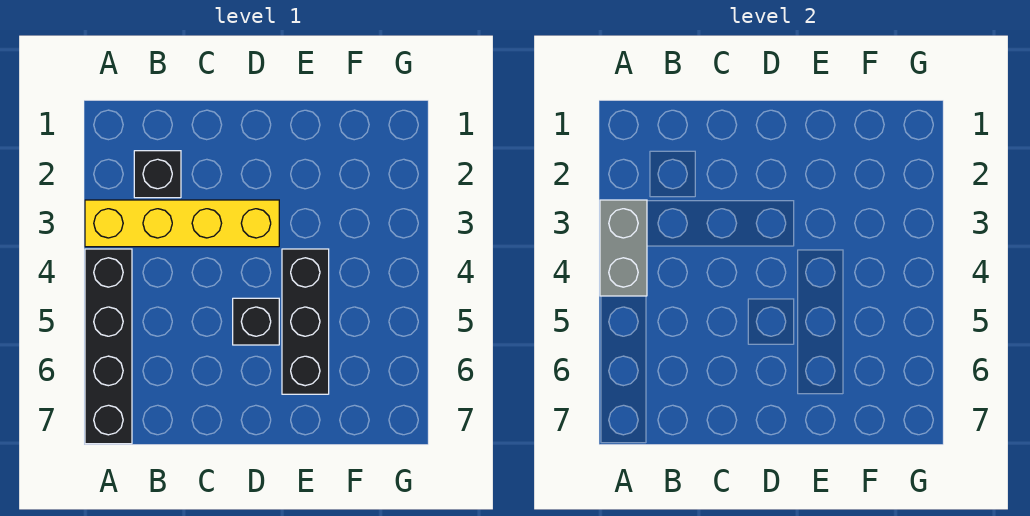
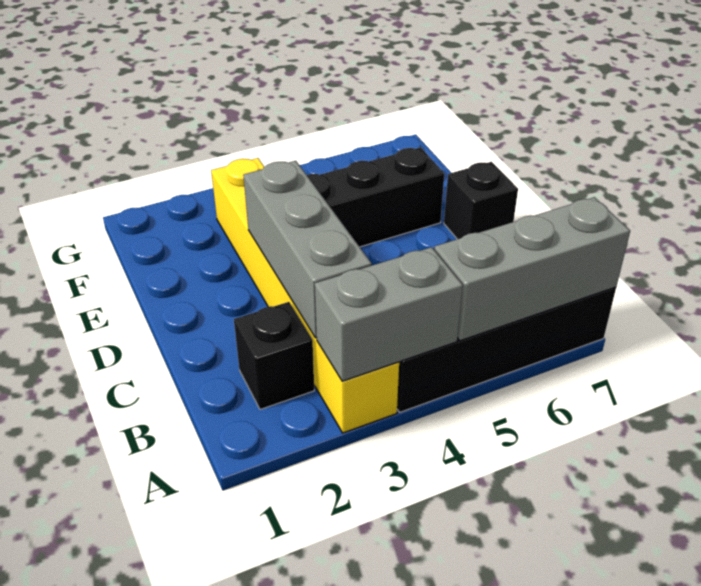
yellow 1x4 brick [85,200,279,247] -> yellow 1x6 brick [211,158,399,433]
none -> grey 1x3 brick [434,197,630,341]
none -> grey 1x3 brick [243,161,372,338]
black 1x1 brick [233,298,279,345] -> black 1x1 brick moved to [444,162,518,239]

